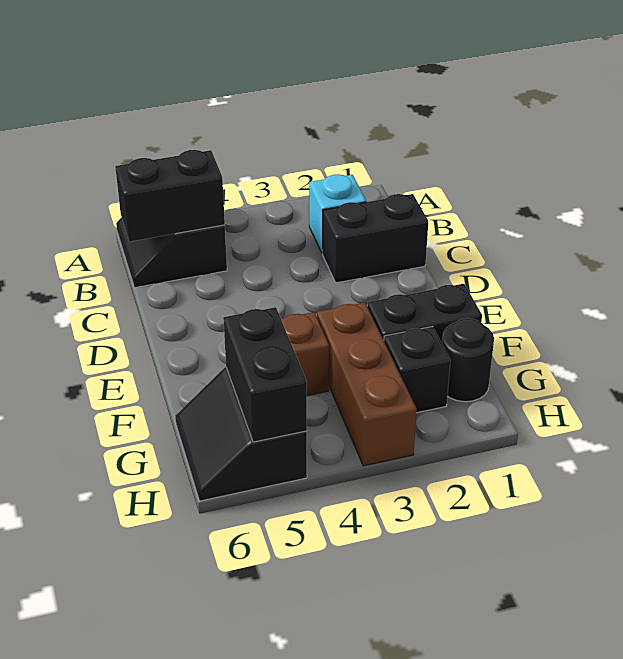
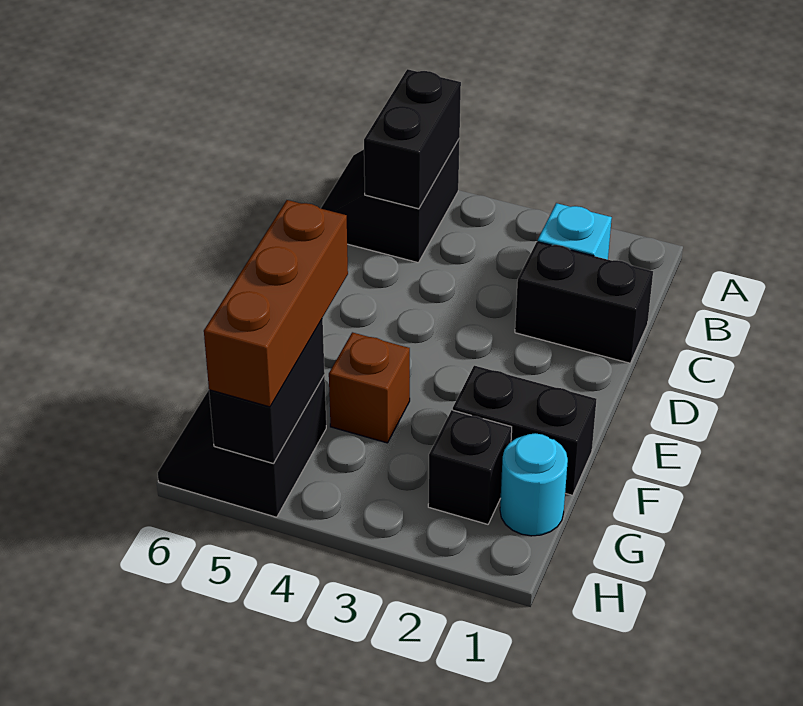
black 1x2 brick [115,150,225,242] -> black 1x2 brick turned to [364,69,461,209]
brown 1x3 brick [317,303,417,466] -> brown 1x3 brick moved to [204,200,348,407]
black 1x1 round brick [442,318,494,402] -> cyan 1x1 round brick [500,433,568,536]

